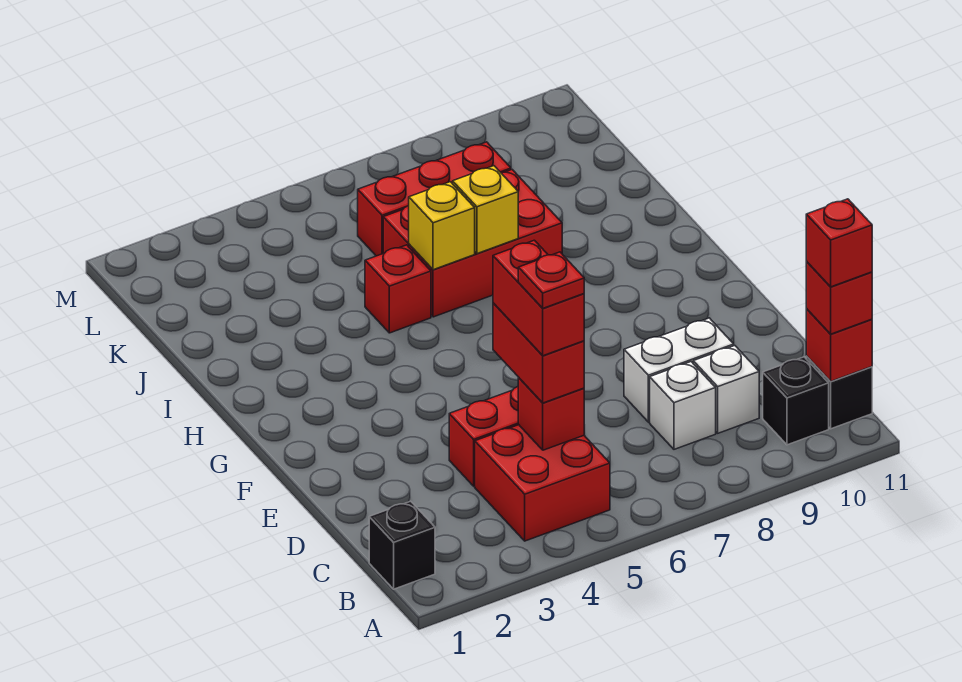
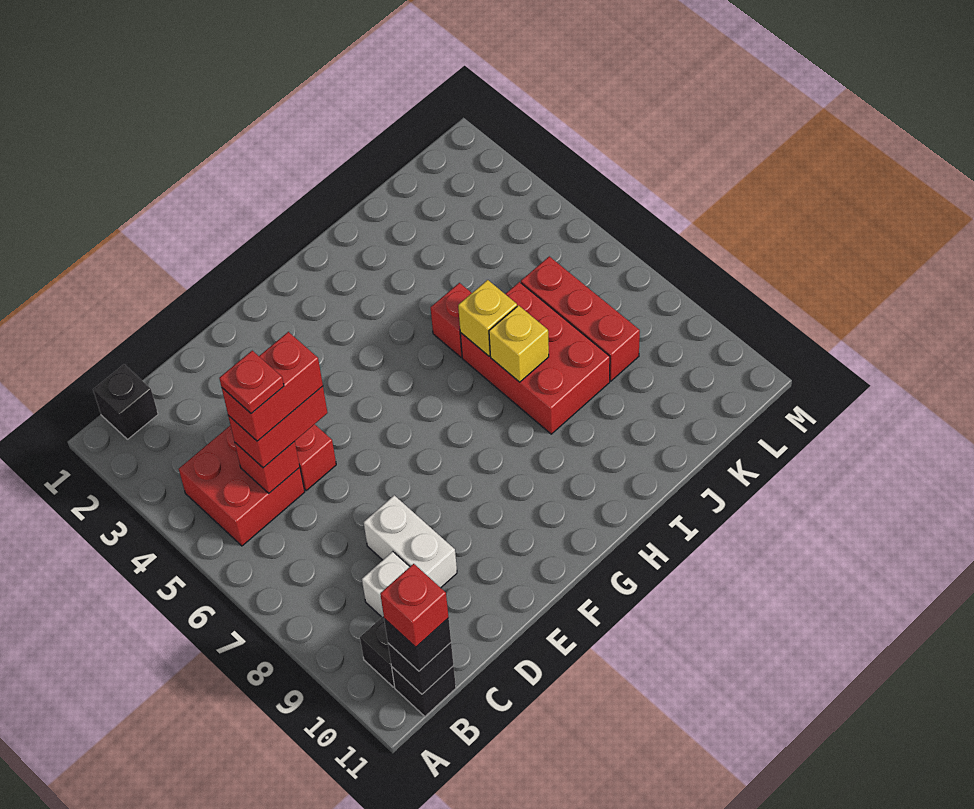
red 1x1 brick [806,309,872,381] -> black 1x1 brick [388,643,454,694]
red 1x1 brick [806,262,872,334] -> black 1x1 brick [384,618,451,671]
white 1x1 brick [650,362,716,449] -> none

